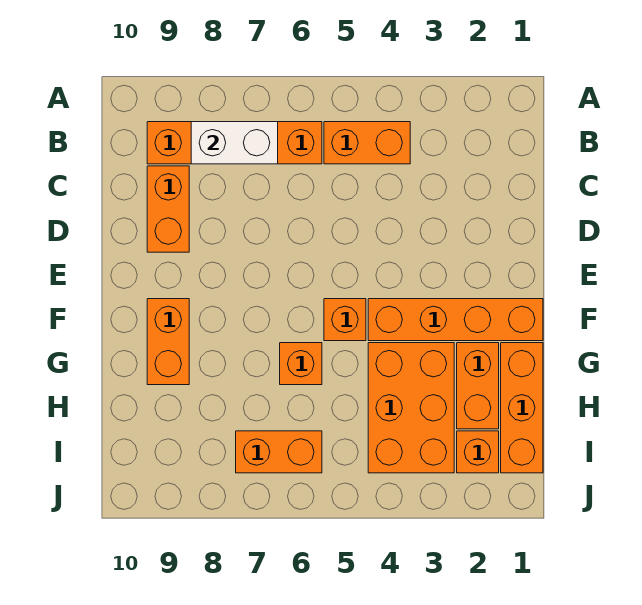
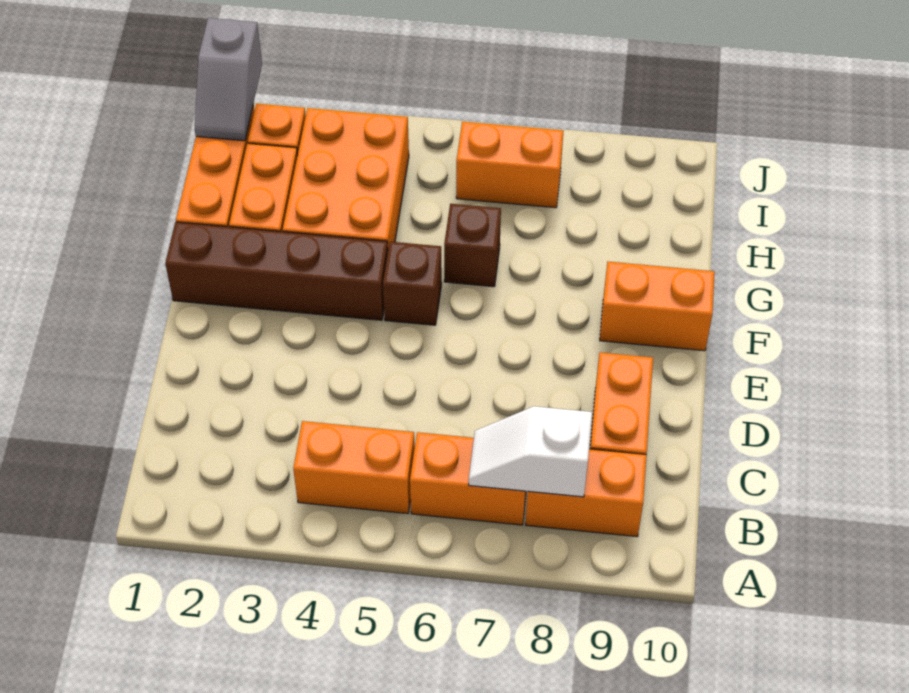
white 1x2 brick [191,122,278,164] -> white 1x2 slope [469,406,592,497]
orange 1x4 brick [368,299,543,341] -> brown 1x4 brick [165,222,388,320]
orange 1x1 brick [324,299,366,341] -> brown 1x1 brick [383,242,442,325]
orange 1x2 brick [147,299,189,385] -> orange 1x2 brick turned to [600,262,715,351]
orange 1x1 brick [280,343,322,385] -> brown 1x1 brick [444,204,501,287]
none -> grey 1x2 slope [195,18,262,141]

